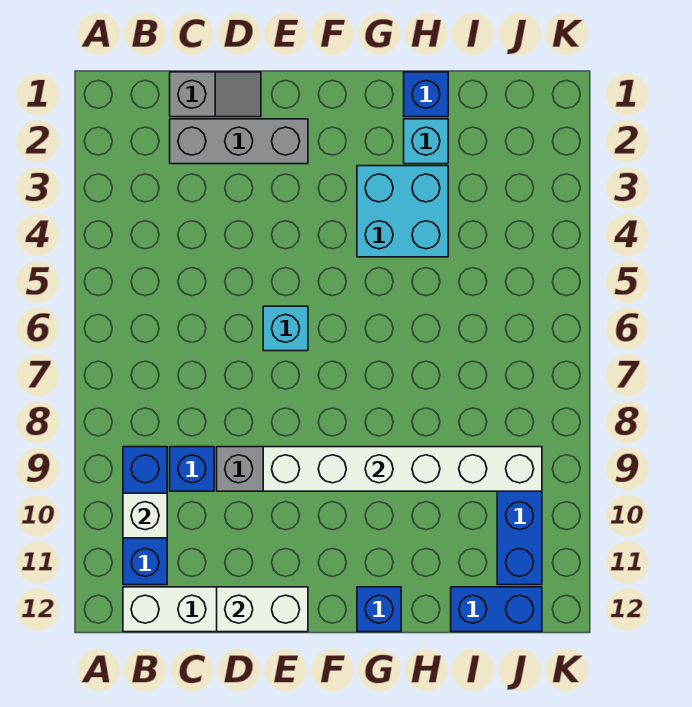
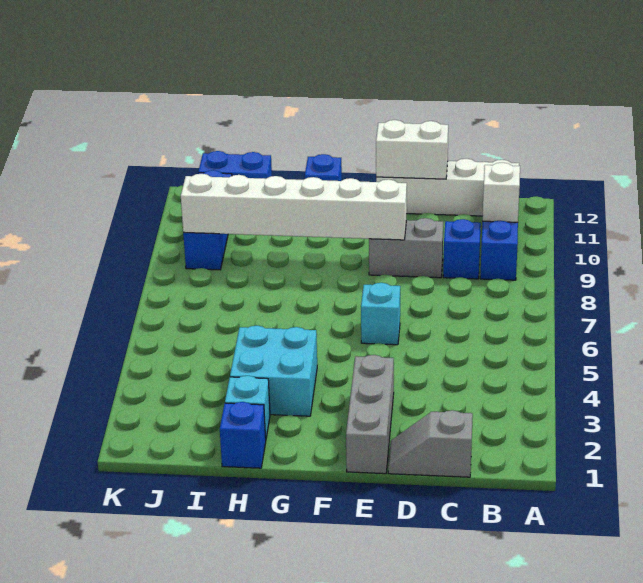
grey 1x3 brick [170,119,308,164] -> grey 1x3 brick turned to [346,355,394,474]

